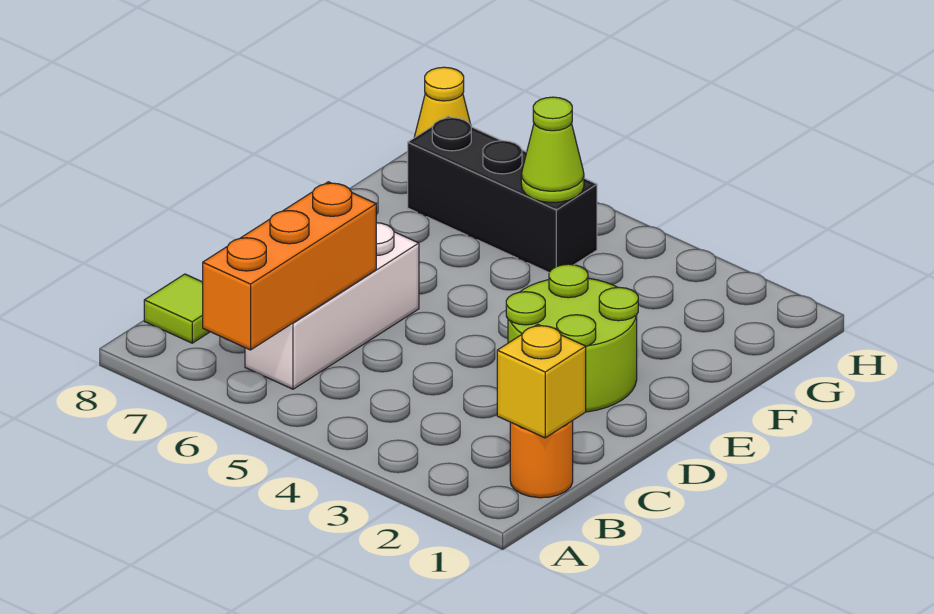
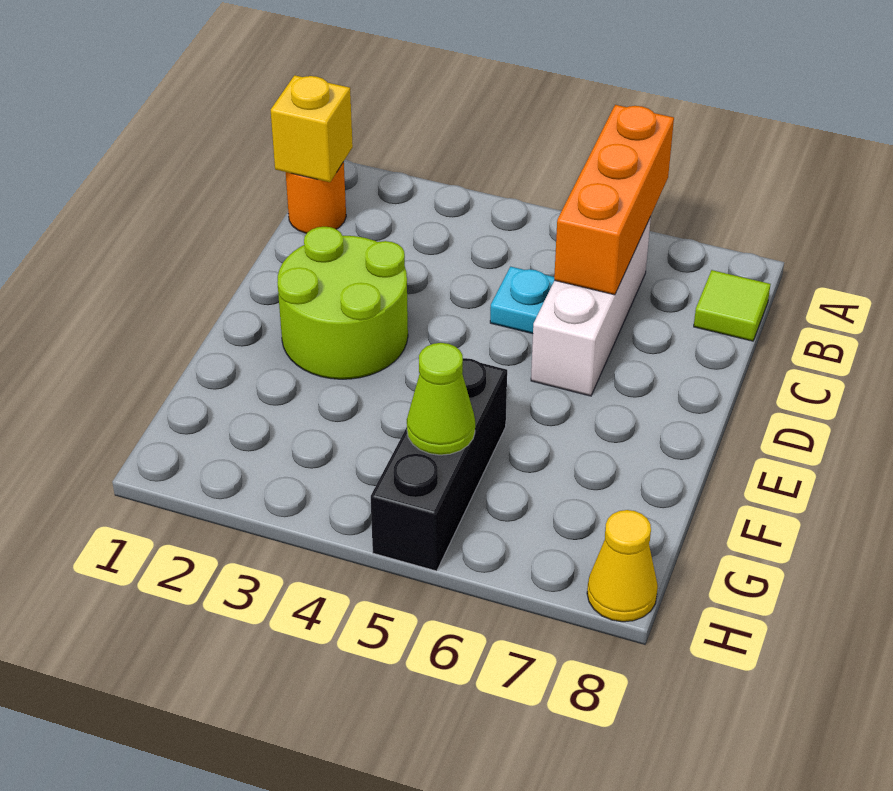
none -> cyan 1x1 plate [490,267,554,334]
black 1x3 brick [408,116,597,272] -> black 1x3 brick turned to [371,358,507,571]

